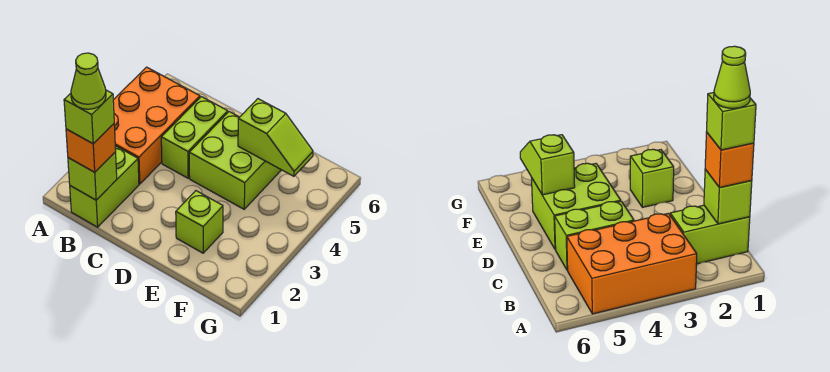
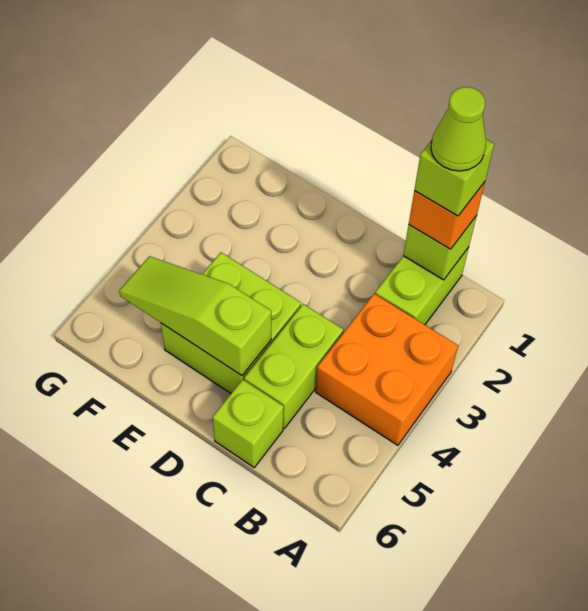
orange 2x3 brick [113,67,200,184] -> orange 2x2 brick [316,294,458,445]
lime 1x1 brick [176,191,223,253] -> lime 1x1 brick moved to [213,380,284,467]
lime 1x2 slope [238,99,313,176] -> lime 1x3 slope [119,256,271,376]

